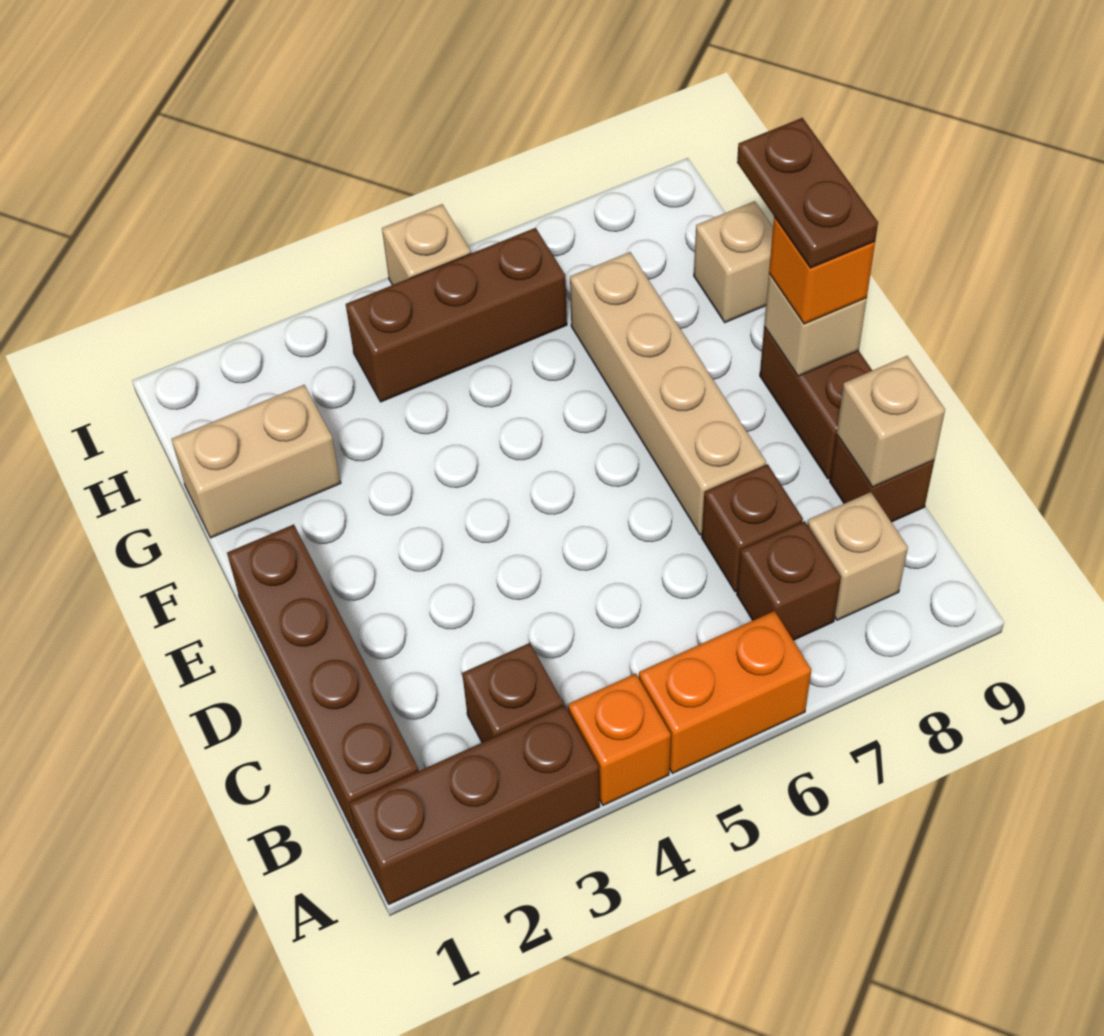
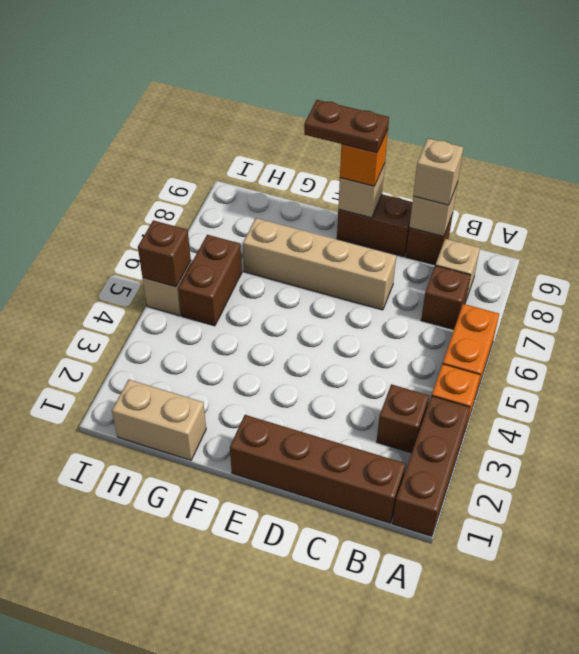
brown 1x1 brick [702,464,803,592] -> brown 1x1 brick moved to [138,220,191,287]
tan 1x2 brick [172,385,341,538] -> tan 1x2 brick turned to [112,380,206,460]
tan 1x1 brick [694,201,773,323] -> tan 1x1 brick moved to [413,138,463,205]
brown 1x3 brick [346,228,567,402] -> brown 1x2 brick [178,235,242,326]

